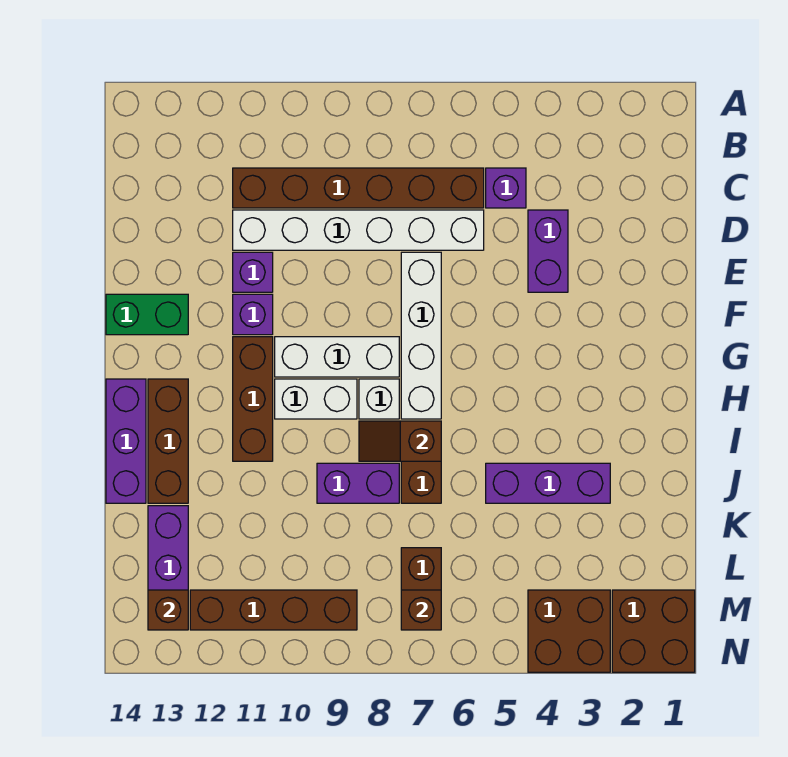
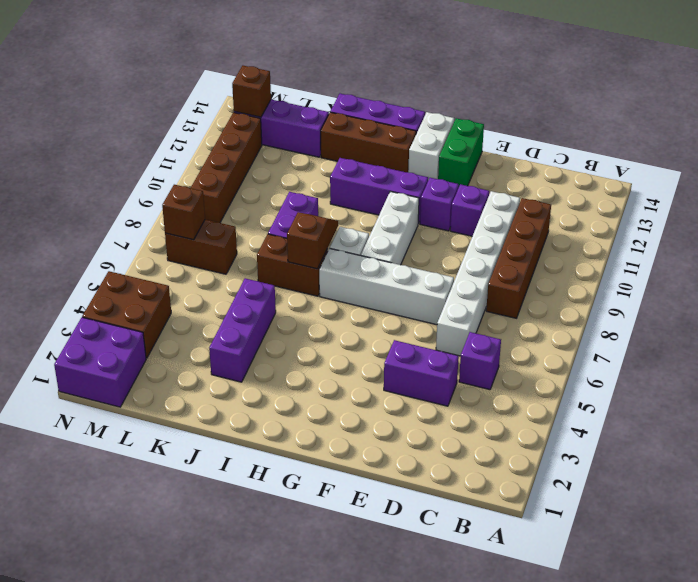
brown 1x6 brick [233,168,484,208] -> brown 1x4 brick [486,198,551,318]
brown 1x3 brick [233,337,273,461] -> purple 1x3 brick [330,158,428,224]
white 1x2 brick [275,379,357,419] -> white 1x2 brick moved to [408,112,454,180]
brown 2x2 brick [612,590,695,672] -> purple 2x2 brick [54,317,146,407]

